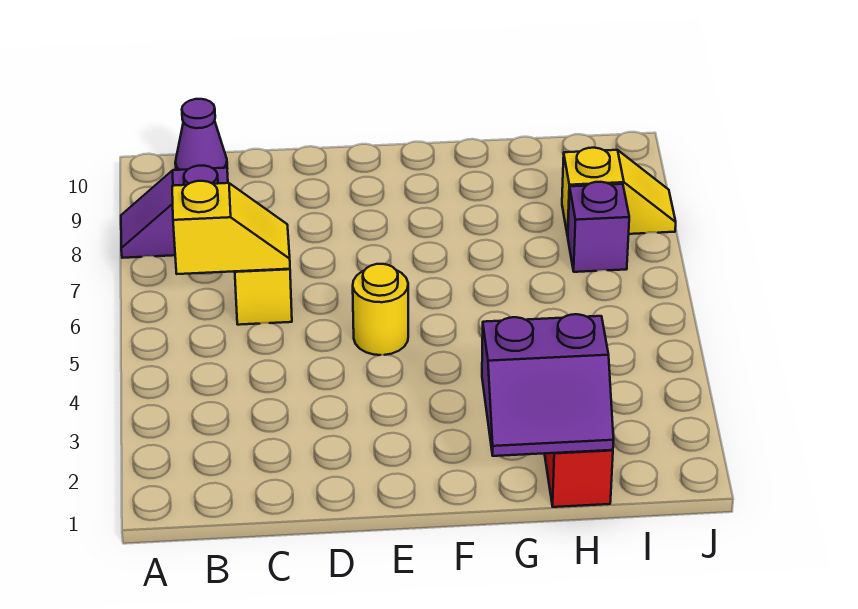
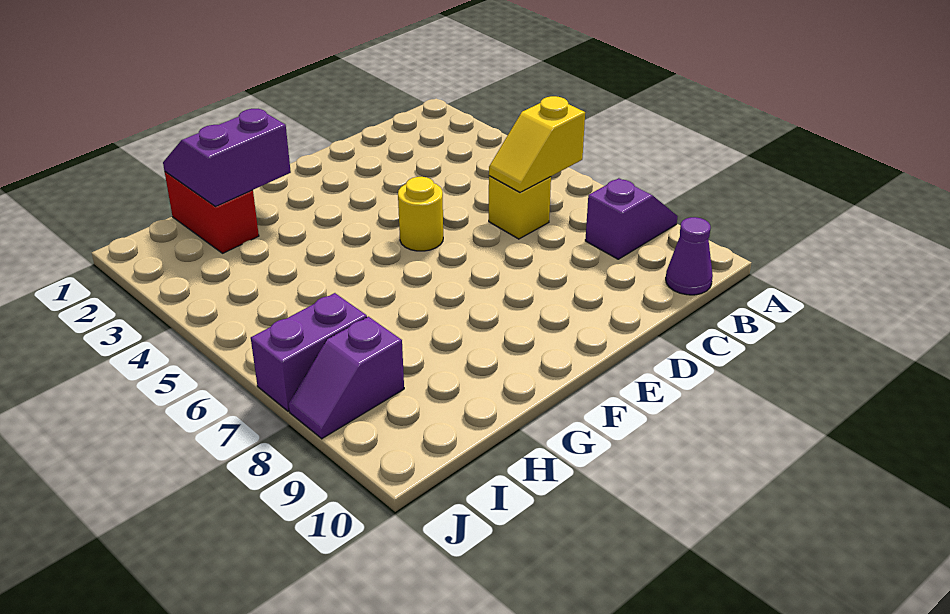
purple 1x1 brick [568,182,629,272] -> purple 1x2 brick [251,293,367,411]
yellow 1x2 slope [562,148,676,236] -> purple 1x2 slope [289,317,404,439]

